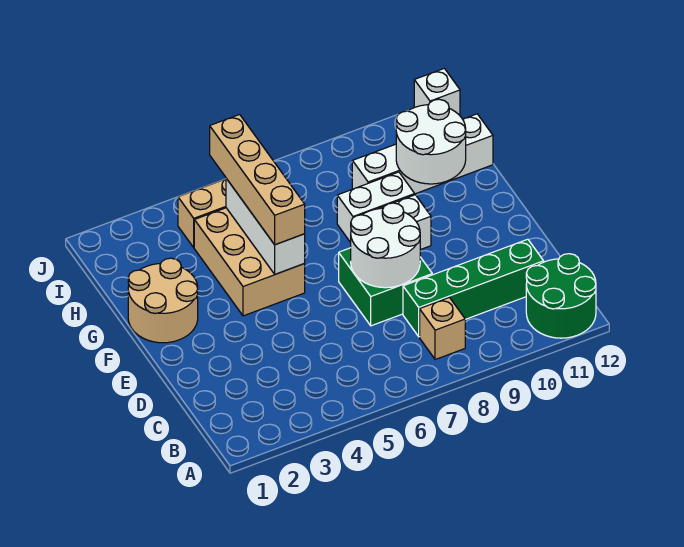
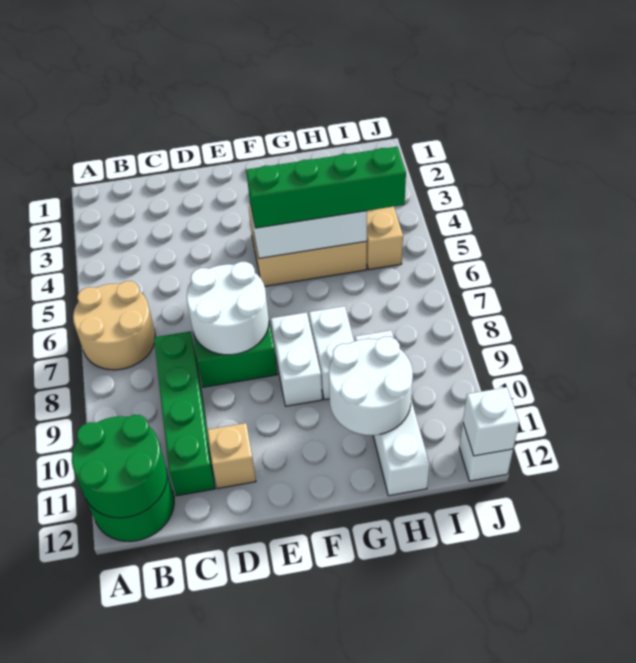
none -> green 2x2 round brick [72,415,167,518]
tan 1x1 brick [420,298,465,360] -> tan 1x1 brick moved to [207,423,256,489]
tan 2x2 round brick [128,258,198,343] -> tan 2x2 round brick moved to [73,281,155,370]
tan 1x4 brick [210,115,305,245] -> green 1x4 brick [246,147,406,228]
none -> white 1x1 brick [463,387,519,456]

